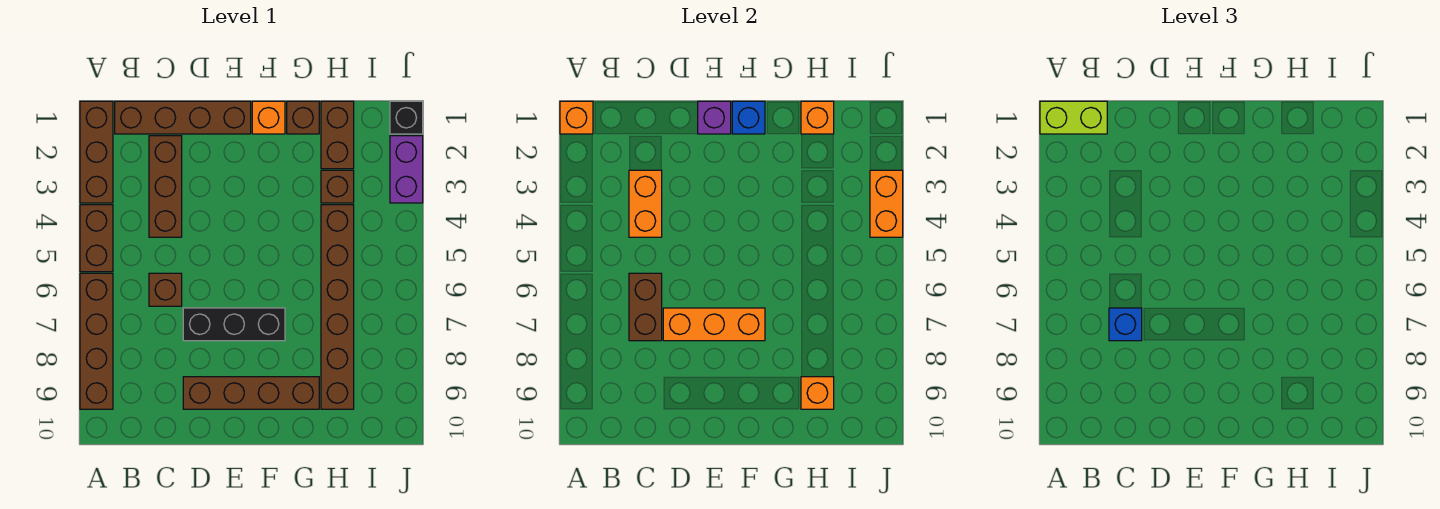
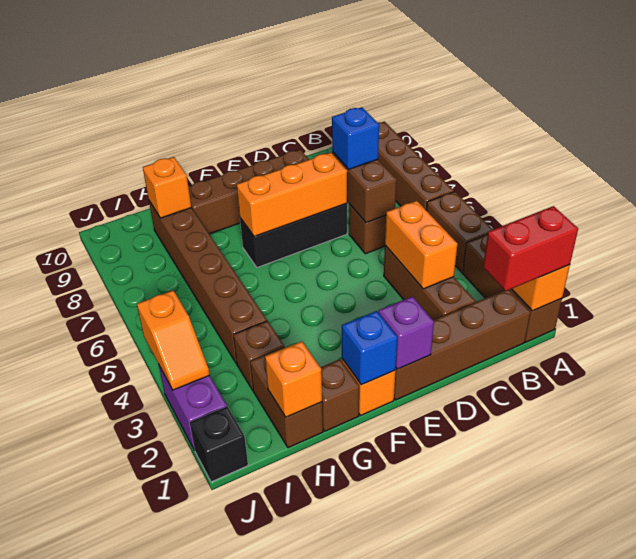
lime 1x2 brick [1040,101,1107,134] -> red 1x2 brick [483,206,578,291]
orange 1x2 brick [870,170,903,237] -> orange 1x2 slope [137,290,210,390]

